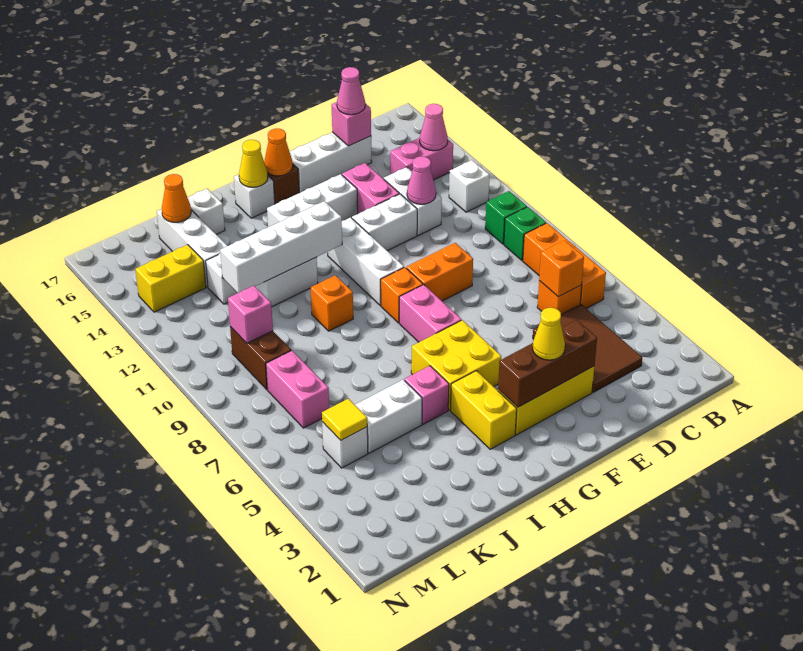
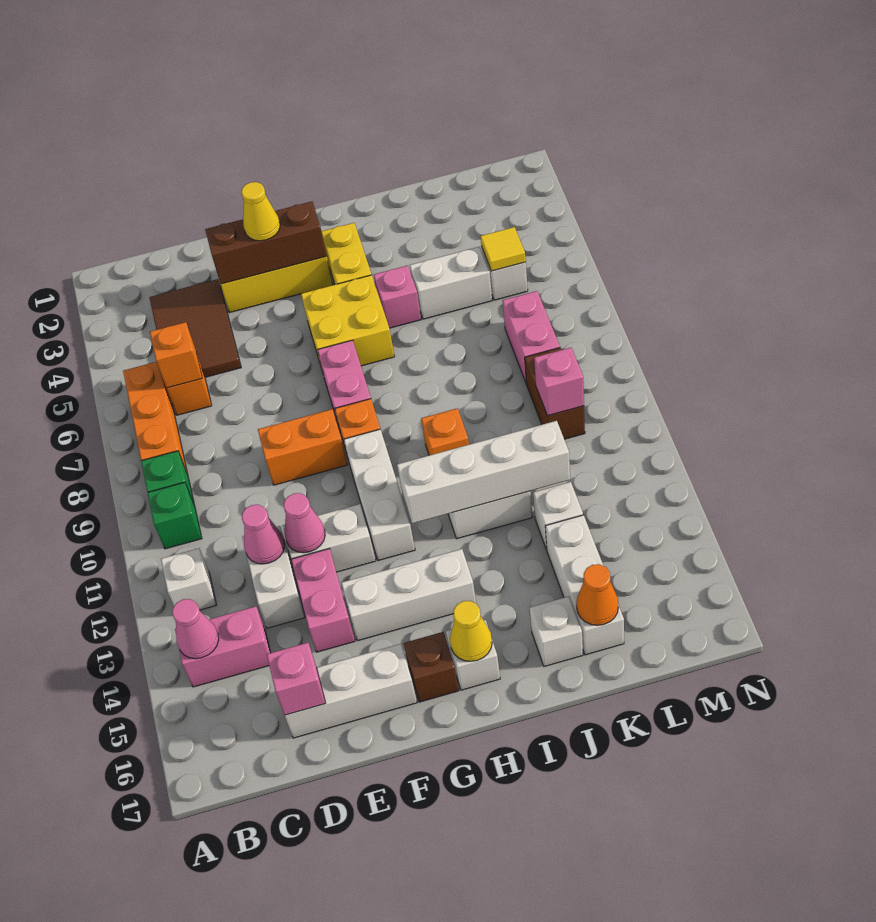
pink 1x1 cone [337,67,365,115] -> pink 1x1 cone moved to [284,493,325,553]
orange 1x1 cone [264,128,293,176] -> none
yellow 1x2 brick [135,245,206,312] -> none

